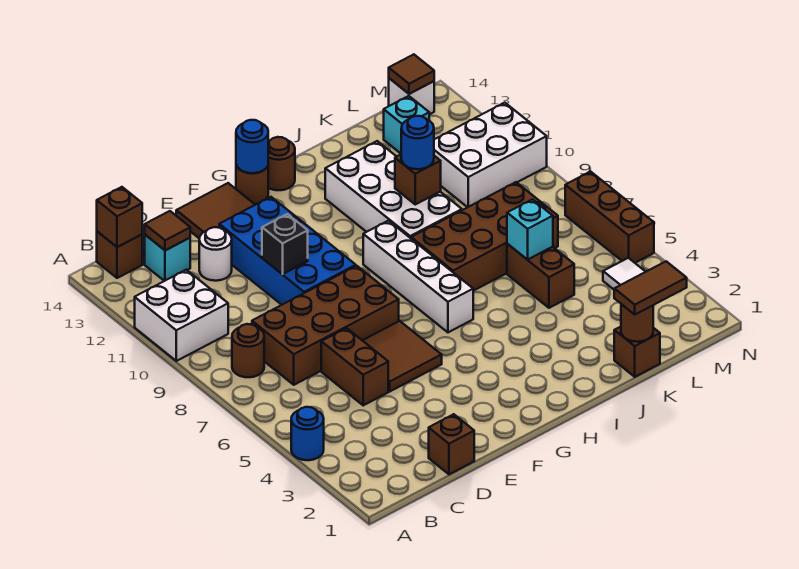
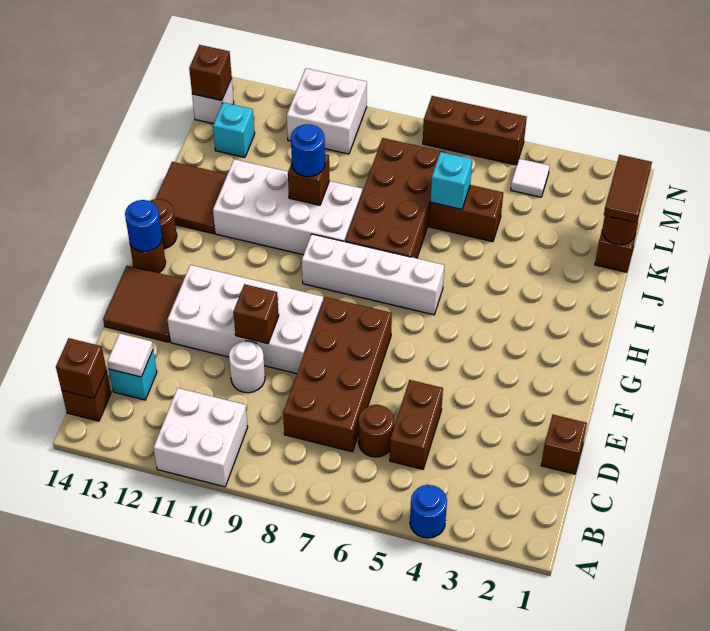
brown 1x1 round brick [232,324,264,377] -> brown 1x1 round brick moved to [358,405,394,457]
brown 1x1 tile [145,211,190,250] -> white 1x1 tile [107,333,153,377]
brown 1x2 brick [321,328,388,405] -> brown 1x2 brick turned to [390,380,443,469]
white 1x1 round brick [199,227,232,281] -> white 1x1 round brick moved to [229,341,265,393]
brown 2x2 tile [362,321,442,391] -> brown 2x2 tile moved to [156,162,227,234]
blue 2x4 brick [219,197,356,305] -> white 2x4 brick [168,265,323,374]
black 1x1 brick [262,214,308,274] -> brown 1x1 brick [233,284,279,344]
white 2x3 brick [434,103,547,207] -> white 2x2 brick [287,68,367,154]
brown 1x1 tile [389,54,434,94] -> brown 1x1 brick [189,45,232,101]

